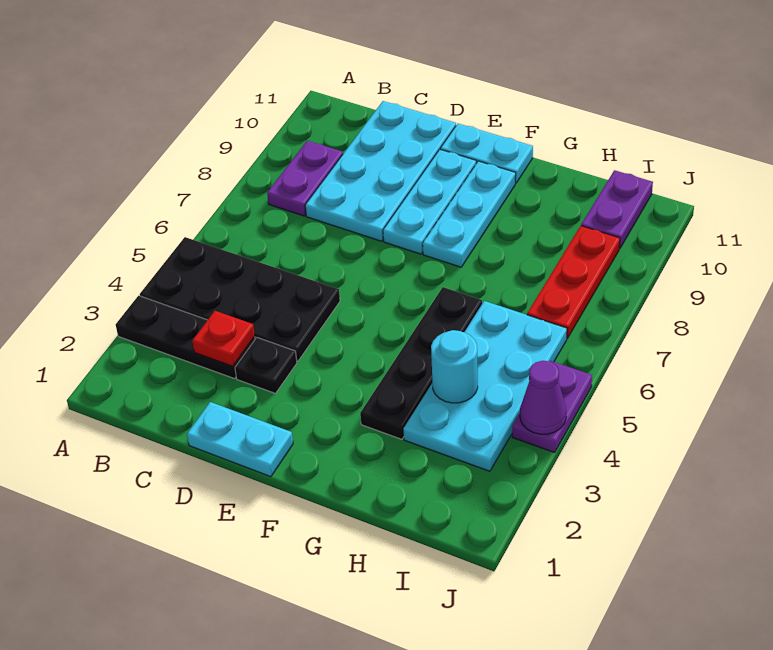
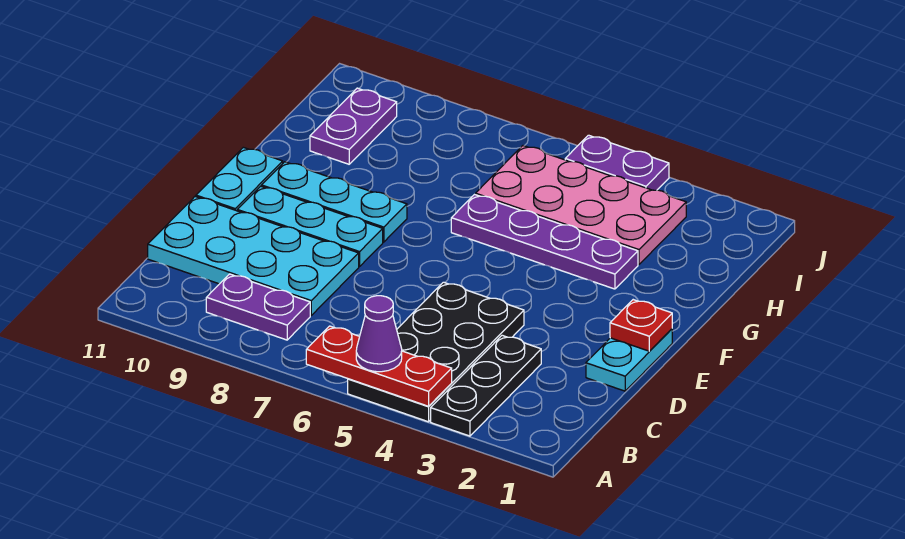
red 1x1 plate [192,311,255,366] -> red 1x1 plate moved to [610,300,672,351]
black 1x1 plate [235,338,297,393] -> none
black 1x4 plate [360,287,482,439] -> purple 1x4 plate [451,195,638,289]
cyan 2x4 plate [403,301,567,471] -> pink 2x4 plate [476,146,686,264]
cyan 1x1 round brick [431,330,478,403] -> none
red 1x3 plate [527,226,620,338] -> red 1x3 plate moved to [306,326,452,406]
purple 1x2 plate [581,170,653,249] -> purple 1x2 plate turned to [310,88,397,164]
purple 1x1 cone [520,361,566,434] -> purple 1x1 cone moved to [356,296,402,372]

